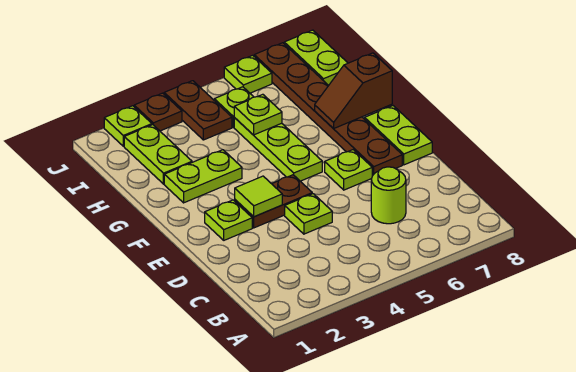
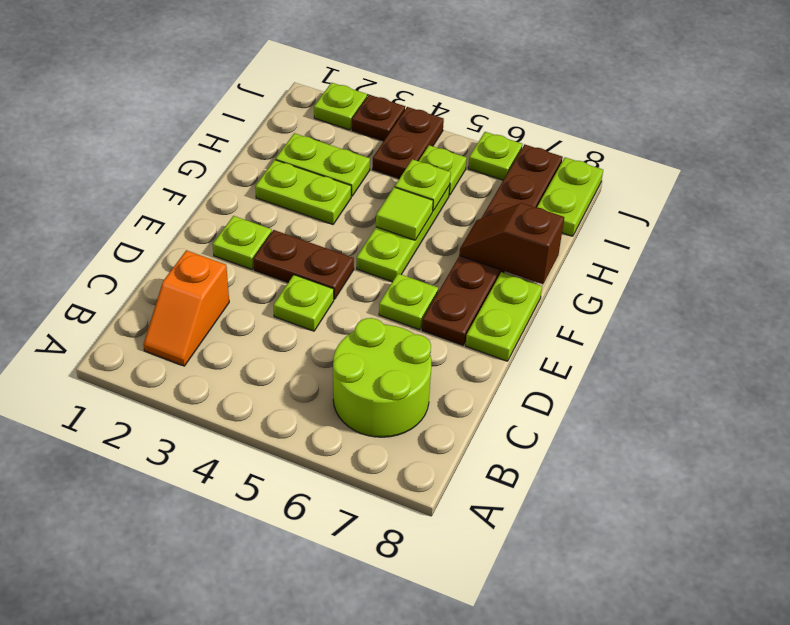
none -> orange 1x2 slope [143,250,229,366]
lime 1x1 round brick [371,167,406,224] -> lime 2x2 round brick [333,318,431,437]
lime 1x1 tile [235,176,282,217] -> lime 1x1 tile moved to [376,187,433,240]
lime 1x2 plate [124,125,192,184] -> lime 1x2 plate turned to [276,133,370,196]

